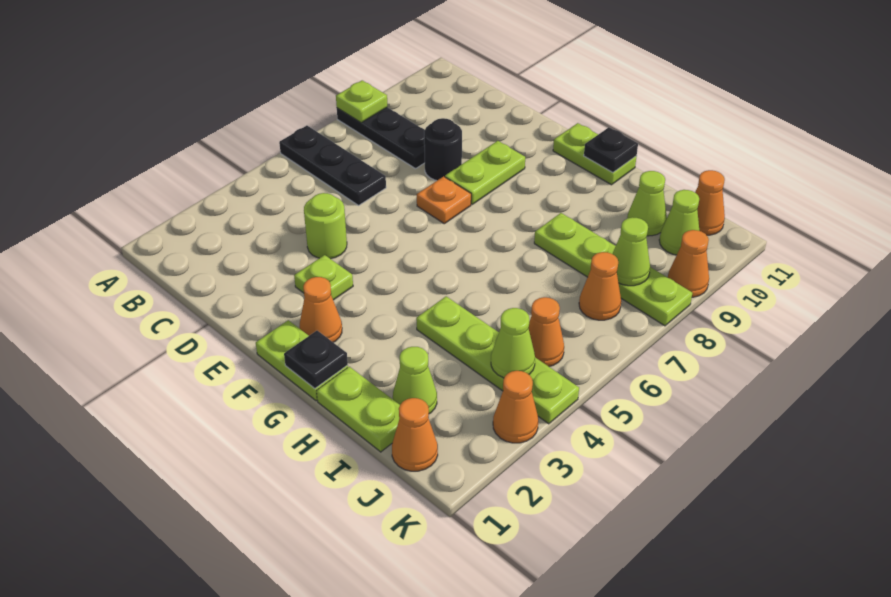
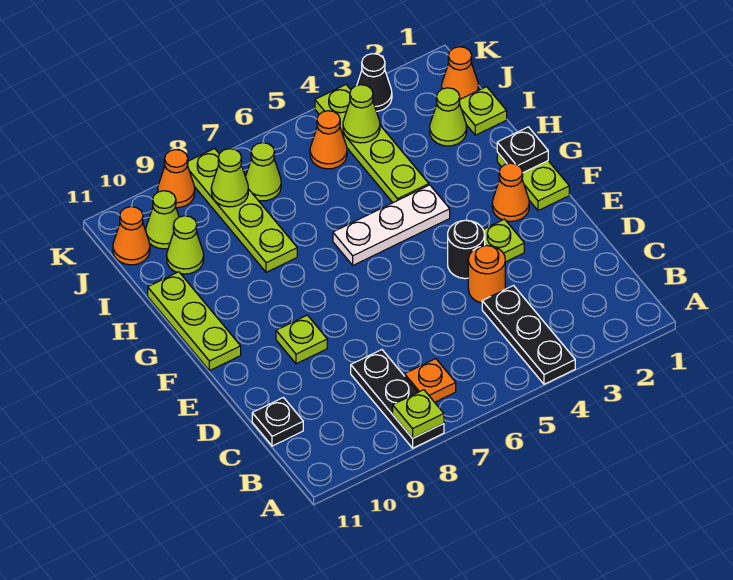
black 1x3 plate [279,126,386,205] -> black 1x3 plate moved to [482,286,575,384]
lime 1x1 round brick [304,193,347,259] -> orange 1x1 round brick [468,246,505,303]
black 1x1 round brick [424,118,462,181] -> black 1x1 round brick moved to [448,220,485,279]
orange 1x1 plate [417,176,471,224] -> orange 1x1 plate moved to [405,359,456,402]
lime 1x2 plate [445,141,525,204] -> lime 1x1 plate [276,315,327,364]
lime 1x2 plate [553,123,637,185] -> lime 1x3 plate [148,272,241,371]
none -> white 1x3 plate [333,185,450,265]
black 1x1 plate [584,127,638,173] -> black 1x1 plate moved to [252,398,303,446]
lime 1x2 plate [317,367,400,452] -> lime 1x1 plate [459,87,507,135]
orange 1x1 cone [579,252,621,320] -> lime 1x1 cone [245,143,281,201]
orange 1x1 cone [493,371,538,443] -> black 1x1 cone [357,54,392,111]

